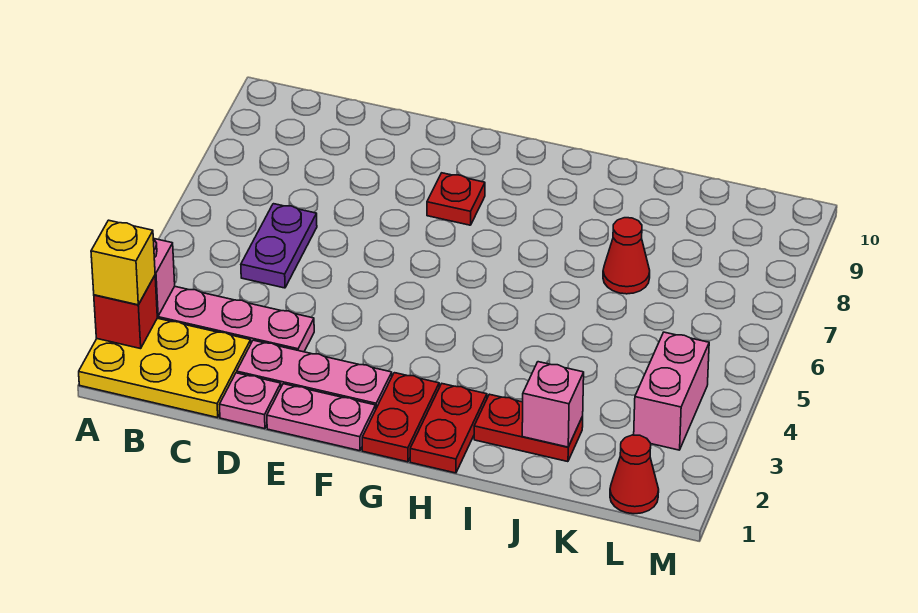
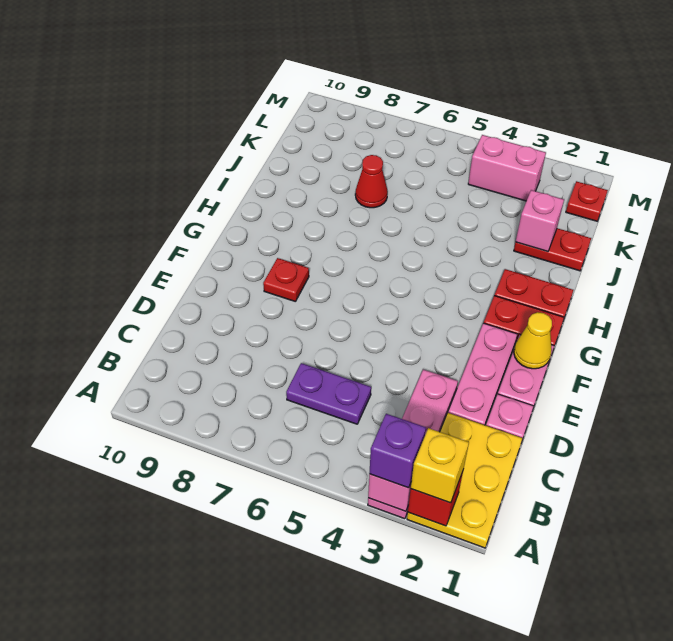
none -> purple 1x1 brick [369,414,426,488]
none -> yellow 1x1 cone [514,312,552,369]
red 1x2 plate [474,394,583,462] -> red 1x2 plate turned to [514,228,591,271]
red 1x1 cone [610,435,659,514] -> red 1x1 plate [566,181,608,221]

